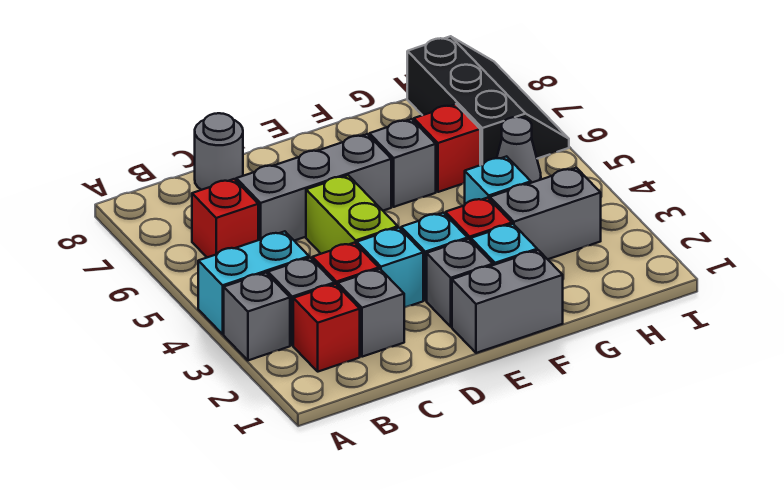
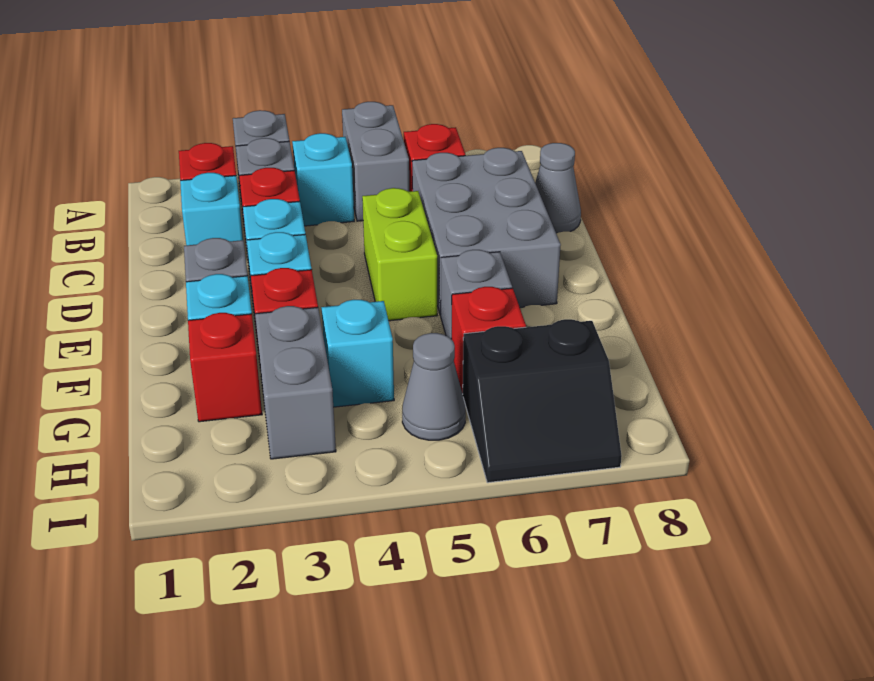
cyan 1x2 brick [198,231,309,334] -> cyan 1x1 brick [292,133,354,226]
grey 1x1 brick [338,269,404,357] -> cyan 1x1 brick [180,173,243,245]
grey 1x3 brick [236,134,391,241] -> grey 2x3 brick [412,148,561,315]
grey 1x1 round brick [195,113,243,190] -> grey 1x1 cone [535,143,581,234]
lime 1x2 brick [306,175,398,254] -> lime 1x2 brick turned to [362,188,437,321]
grey 1x2 brick [452,250,563,353] -> grey 1x2 brick moved to [342,102,409,221]
none -> red 1x1 brick [188,313,262,422]
black 2x3 slope [407,36,569,165] -> black 2x2 slope [463,319,622,483]

